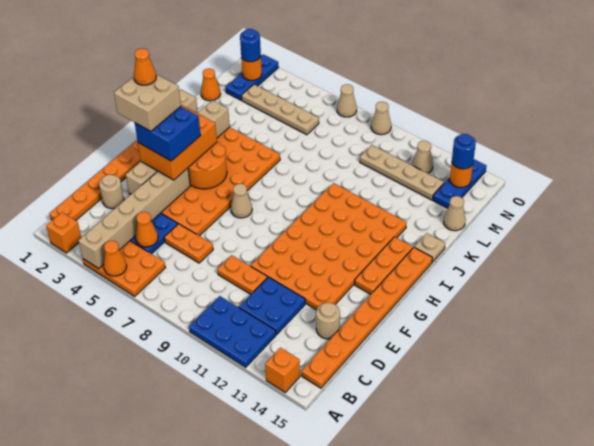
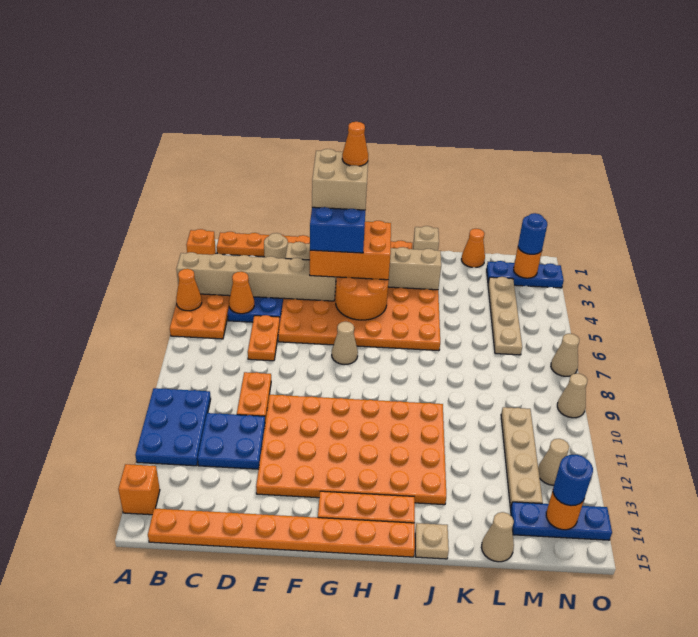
tan 1x1 round brick [316,303,340,339] -> none

